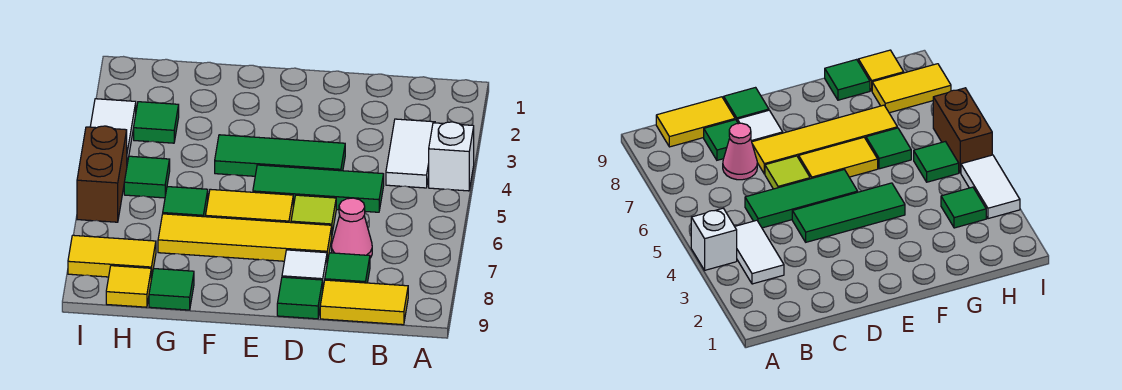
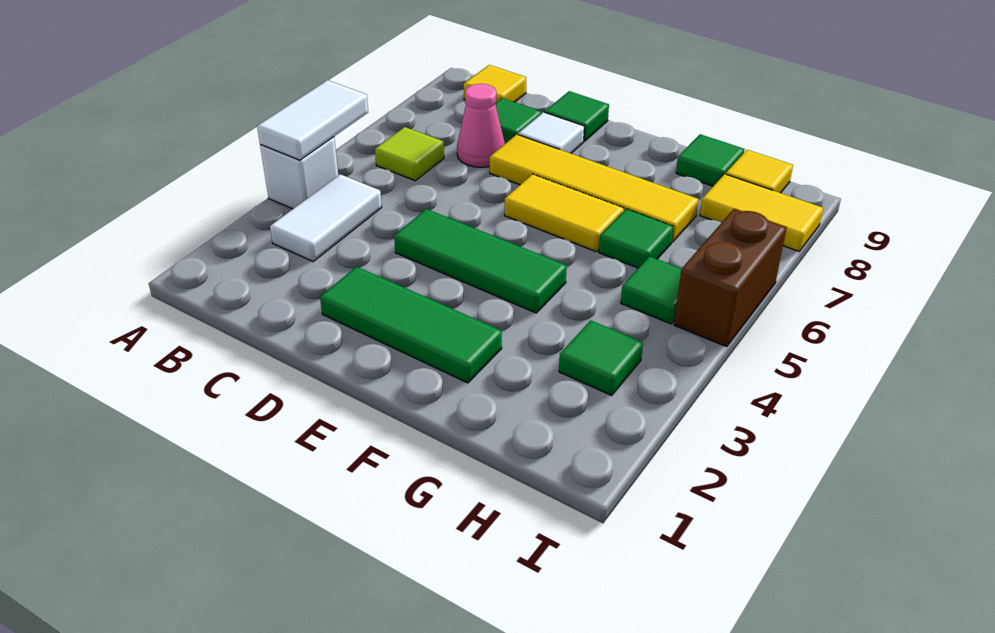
yellow 1x2 tile [320,280,408,325] -> yellow 1x1 tile [464,65,526,103]
green 1x3 tile [253,165,384,212] -> green 1x3 tile moved to [320,267,502,383]
lime 1x1 tile [291,195,336,233] -> lime 1x1 tile moved to [375,127,444,181]
white 1x2 tile [90,99,136,164] -> white 1x2 tile moved to [257,80,368,160]

